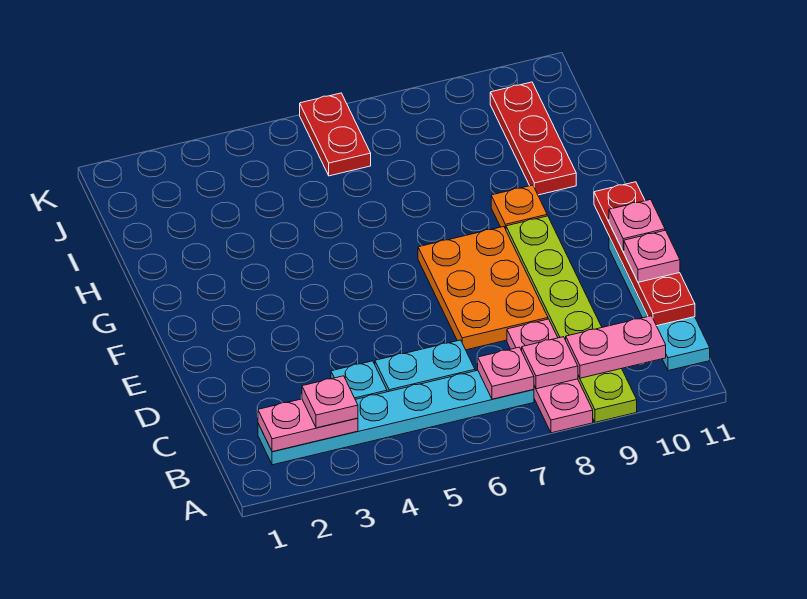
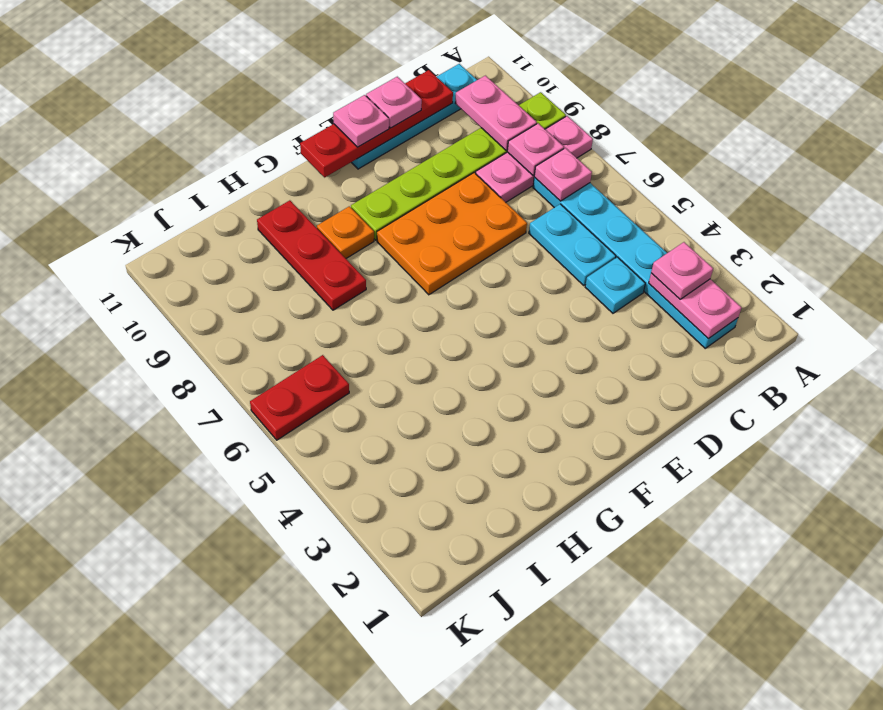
red 1x3 plate [490,82,576,195] -> red 1x3 plate turned to [257,200,366,310]

